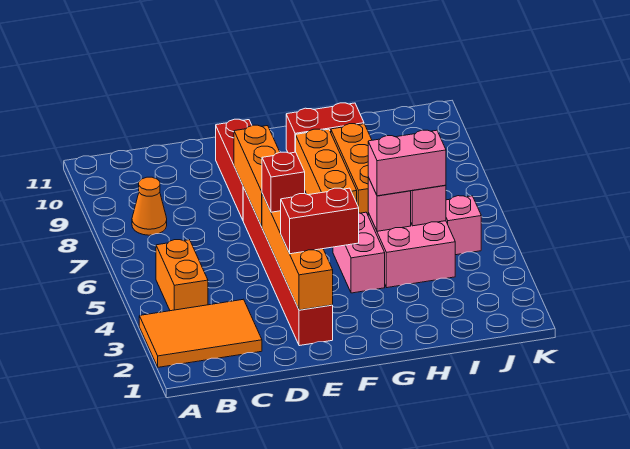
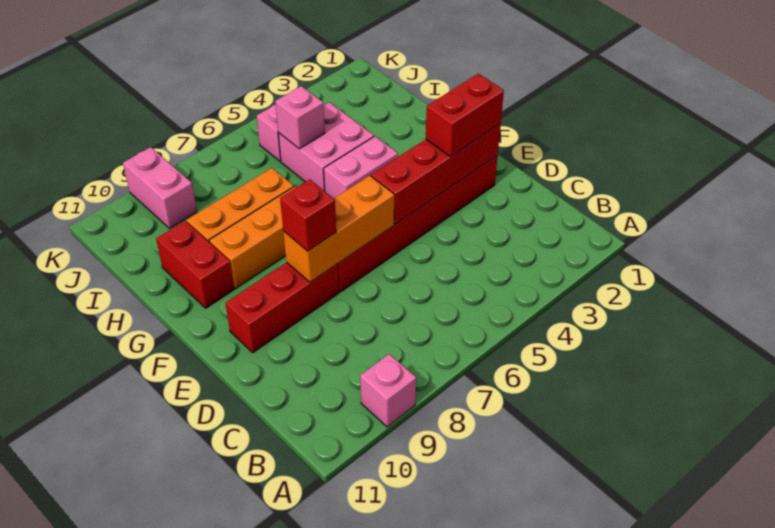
orange 2x3 tile [139,299,262,367] -> none
orange 1x2 brick [156,240,208,311] -> none
orange 1x1 cone [132,177,167,235] -> none
orange 1x4 brick [262,194,333,310] -> red 1x4 brick [371,124,501,224]
red 1x2 brick [281,188,359,254] -> red 1x2 brick turned to [426,74,504,157]
red 1x1 brick [262,152,305,212] -> red 1x1 brick moved to [280,179,336,251]
pink 1x1 brick [368,177,411,231] -> pink 1x1 brick moved to [360,354,416,427]
pink 1x2 brick [368,130,446,196] -> pink 1x2 brick moved to [123,147,197,228]

